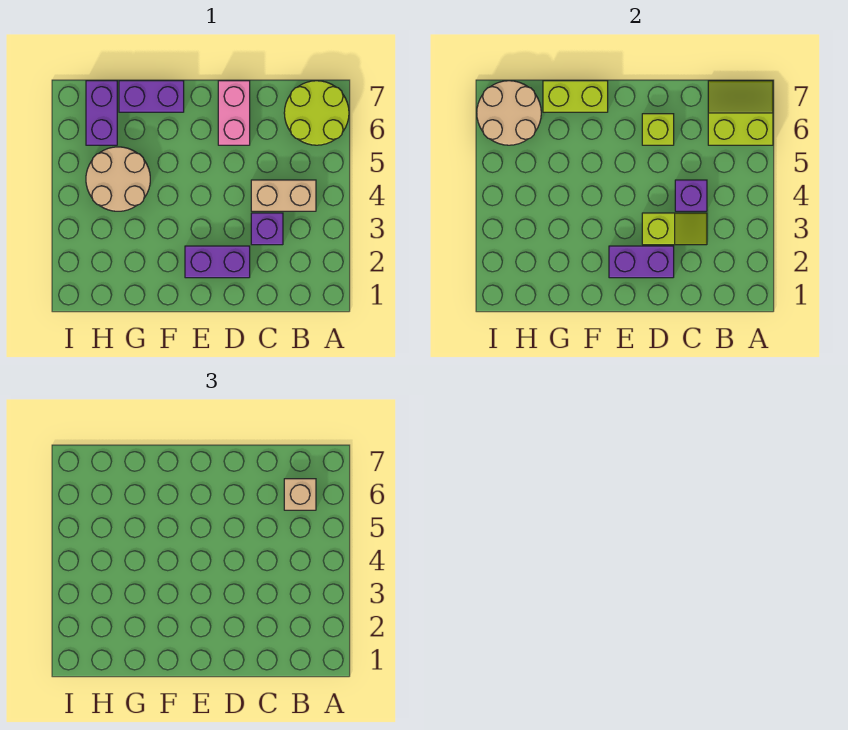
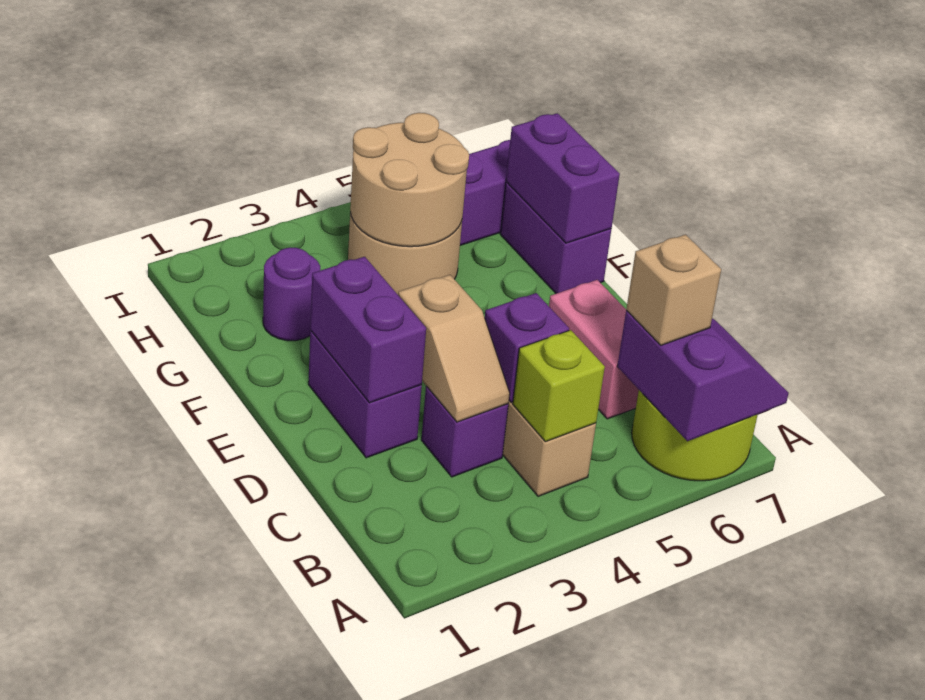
lime 2x2 slope [708,81,773,145] -> purple 2x2 slope [617,310,789,441]
lime 1x2 slope [642,213,707,245] -> tan 1x2 slope [398,275,510,422]
pink 1x2 brick [218,81,250,145] -> pink 1x2 brick turned to [549,280,639,419]
lime 1x1 brick [642,114,674,145] -> lime 1x1 brick moved to [513,330,605,442]
lime 1x2 brick [543,81,608,112] -> purple 1x2 brick [506,113,620,243]
none -> purple 1x1 round brick [263,248,320,341]
tan 2x2 round brick [477,81,541,145] -> tan 2x2 round brick moved to [350,113,469,247]

